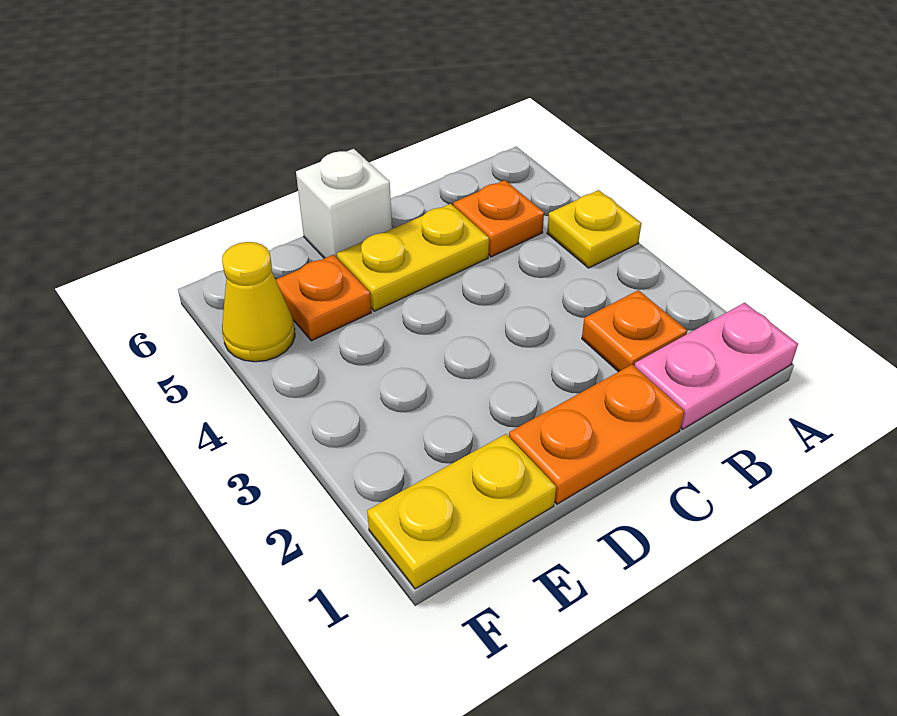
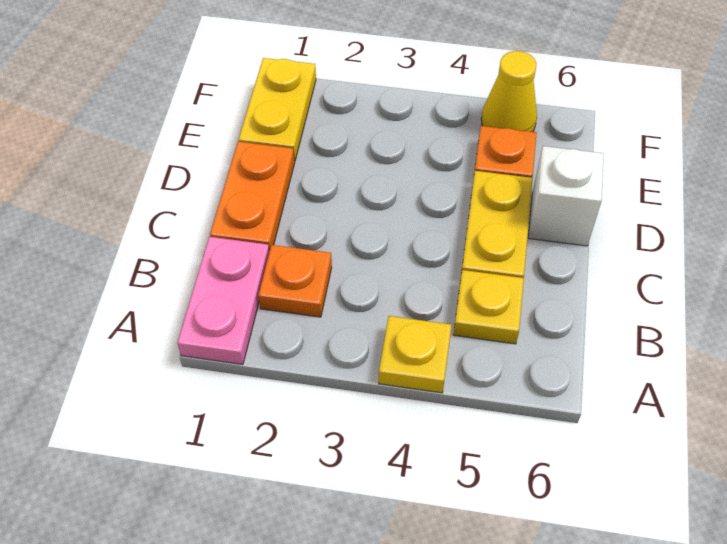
orange 1x1 plate [453,180,544,257] -> yellow 1x1 plate [454,270,524,344]

